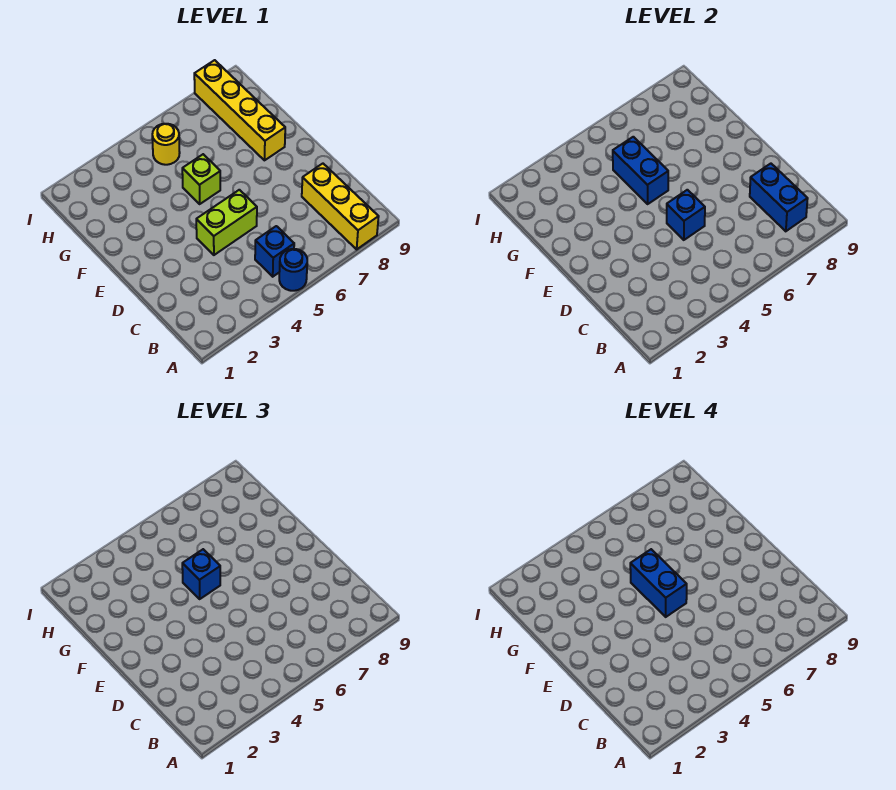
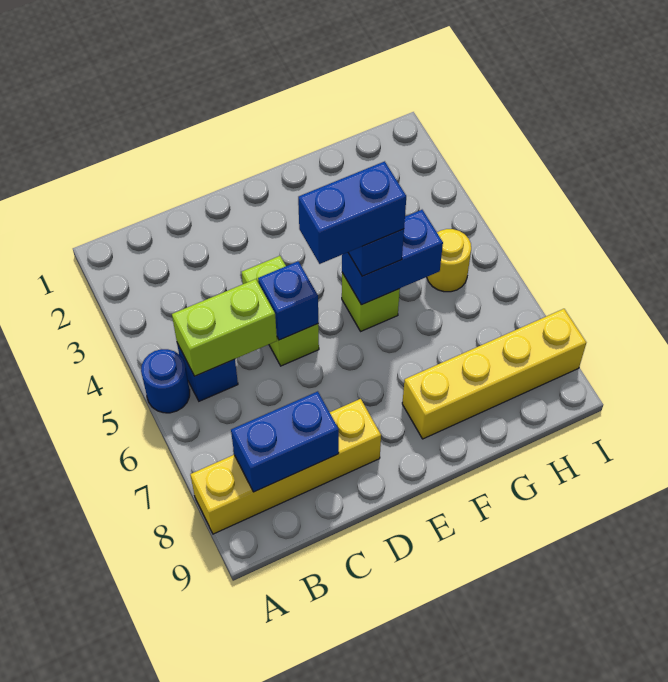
yellow 1x3 brick [302,164,379,249] -> yellow 1x4 brick [190,399,381,534]
none -> lime 1x2 brick [172,279,277,376]

